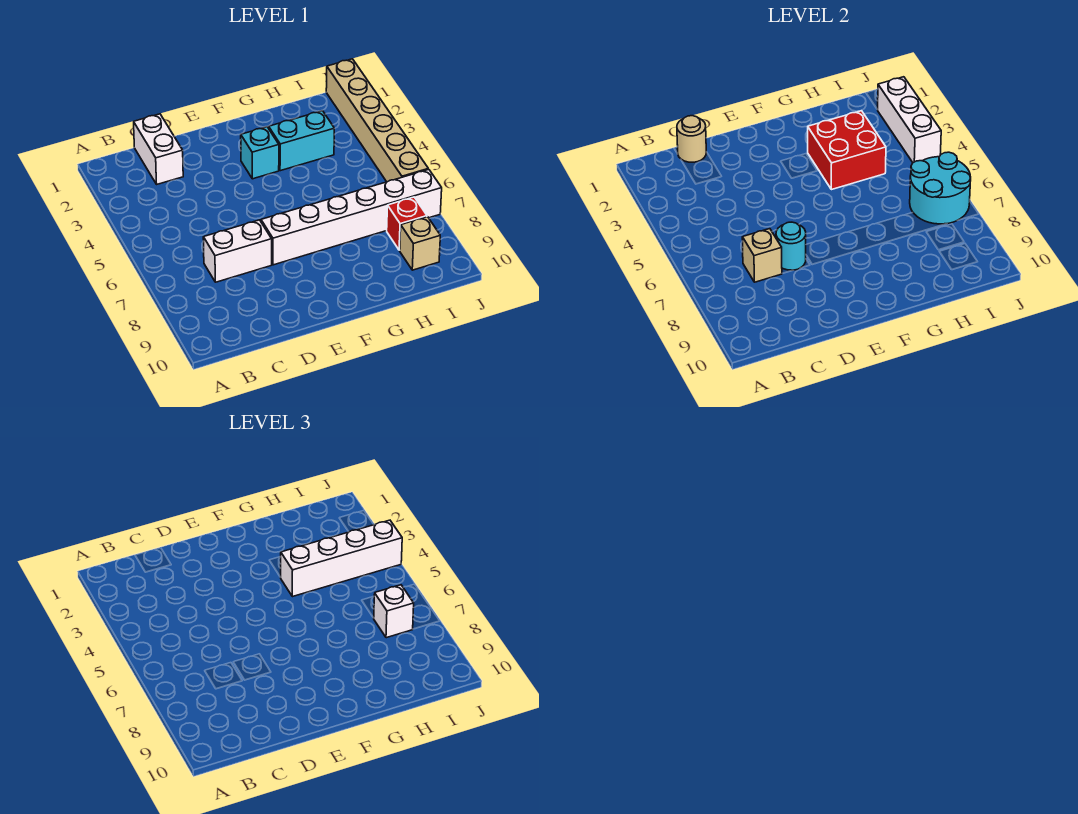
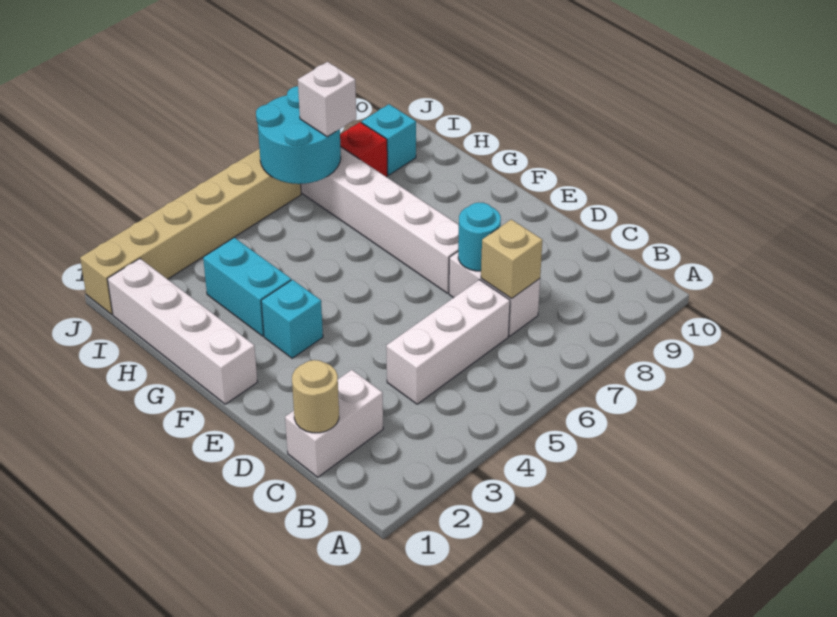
red 2x2 brick [808,111,886,190] -> none
white 1x4 brick [281,520,402,597] -> white 1x4 brick moved to [107,259,257,404]
tan 1x1 brick [400,217,440,270] -> cyan 1x1 brick [362,104,416,175]
white 1x3 brick [877,77,941,163] -> white 1x3 brick moved to [386,280,510,404]

